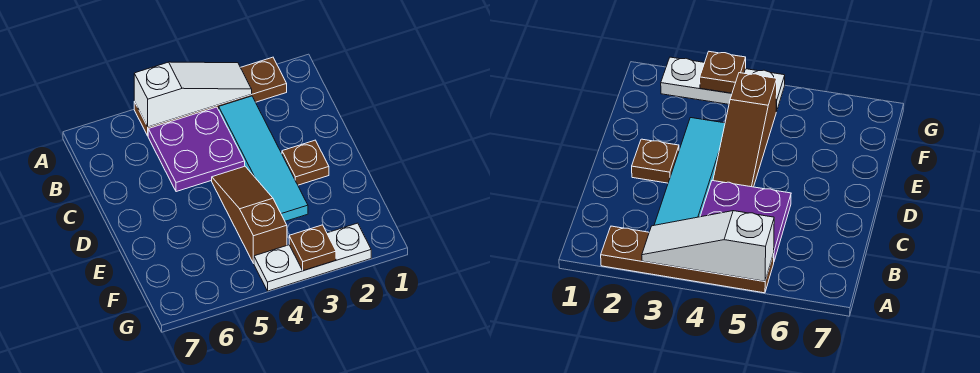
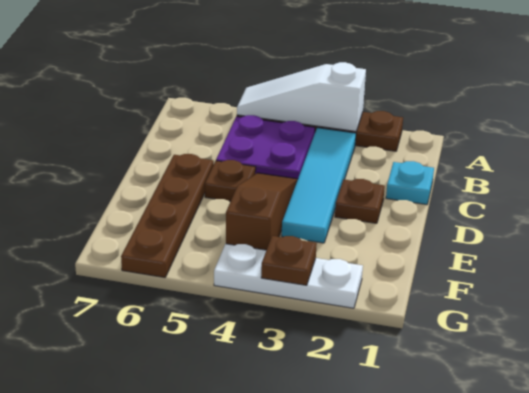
white 1x3 slope [134,62,252,127] -> white 1x3 slope turned to [237,62,366,132]
none -> cyan 1x1 plate [386,161,434,205]
none -> brown 1x1 plate [205,160,256,201]
none -> brown 1x4 plate [121,154,214,277]

